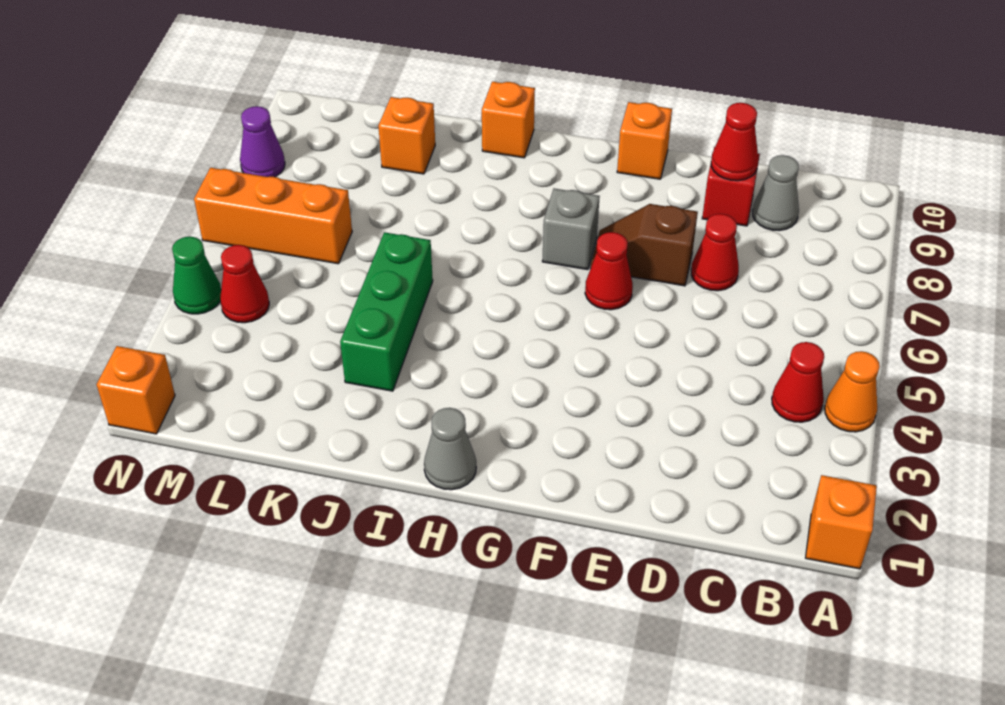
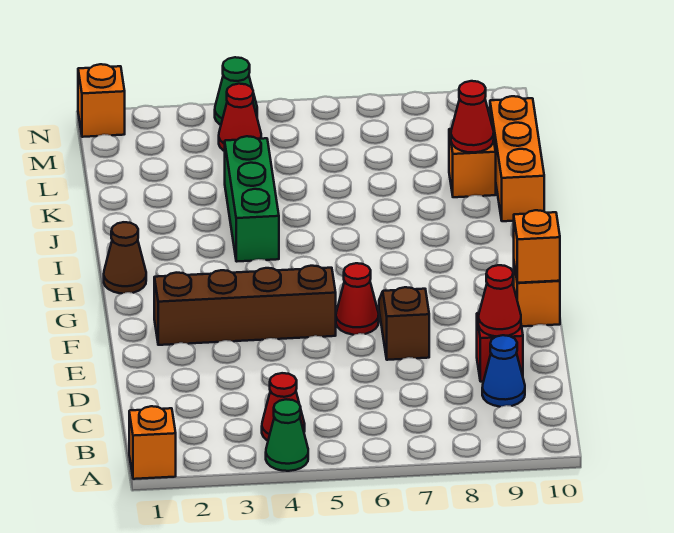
orange 1x1 cone [825,351,880,432] -> green 1x1 cone [266,399,308,471]
grey 1x1 cone [753,155,799,231] -> blue 1x1 cone [482,335,525,407]
red 1x1 cone [691,214,739,291] -> red 1x1 cone moved to [451,81,494,152]
none -> brown 1x4 brick [154,266,336,345]
grey 1x1 brick [542,189,600,270] -> none
grey 1x1 cone [424,408,476,490] -> brown 1x1 cone [104,222,146,293]
orange 1x1 brick [482,82,535,158] -> orange 1x1 brick moved to [514,210,560,283]
green 1x3 brick [340,232,433,391] -> green 1x3 brick turned to [225,136,279,262]
orange 1x3 brick [194,168,352,264] -> orange 1x3 brick moved to [490,96,544,221]
purple 1x1 cone [240,106,285,177] -> none

